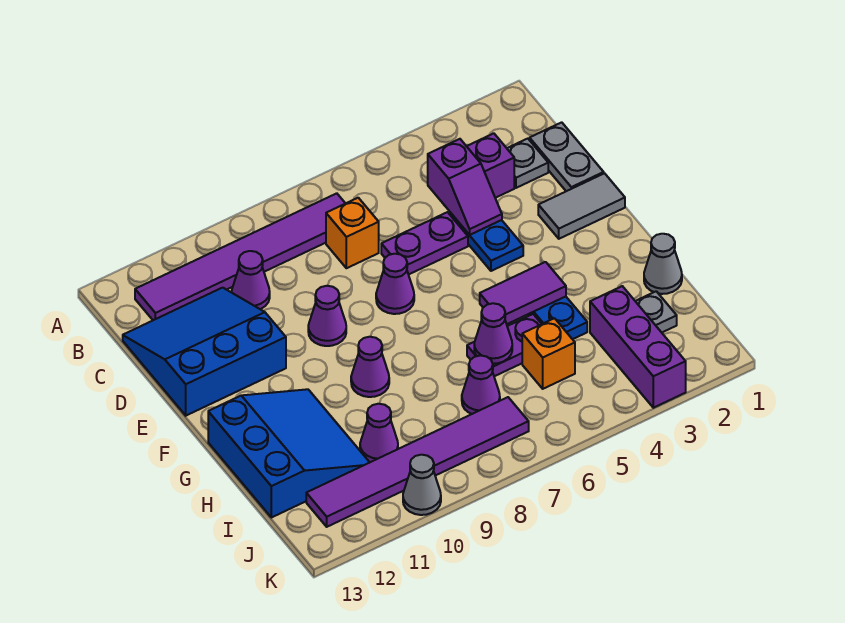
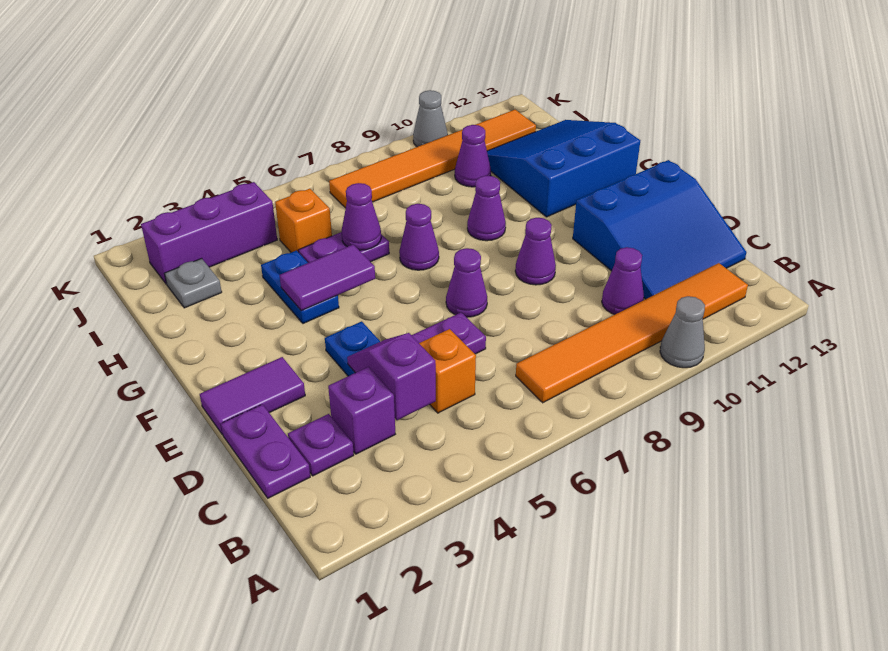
purple 1x6 tile [135,193,345,320] -> orange 1x6 tile [516,263,748,403]
grey 1x2 plate [530,122,604,191] -> purple 1x2 plate [221,404,310,498]
grey 1x1 plate [507,139,548,188] -> purple 1x1 plate [288,414,354,476]
orange 1x1 brick [326,198,379,268] -> orange 1x1 brick moved to [419,329,476,413]
grey 1x2 tile [538,173,625,239] -> purple 1x2 tile [200,357,305,435]
blue 3x3 slope [208,389,370,518] -> blue 3x3 slope turned to [487,120,640,217]
grey 1x1 cone [644,234,682,294] -> grey 1x1 cone moved to [660,296,705,368]
purple 1x3 brick [590,286,686,408] -> purple 1x3 brick turned to [141,182,277,284]
purple 1x1 cone [462,355,500,414] -> purple 1x1 cone moved to [399,204,439,270]
purple 1x6 tile [306,397,529,527] -> orange 1x6 tile [329,110,536,208]

